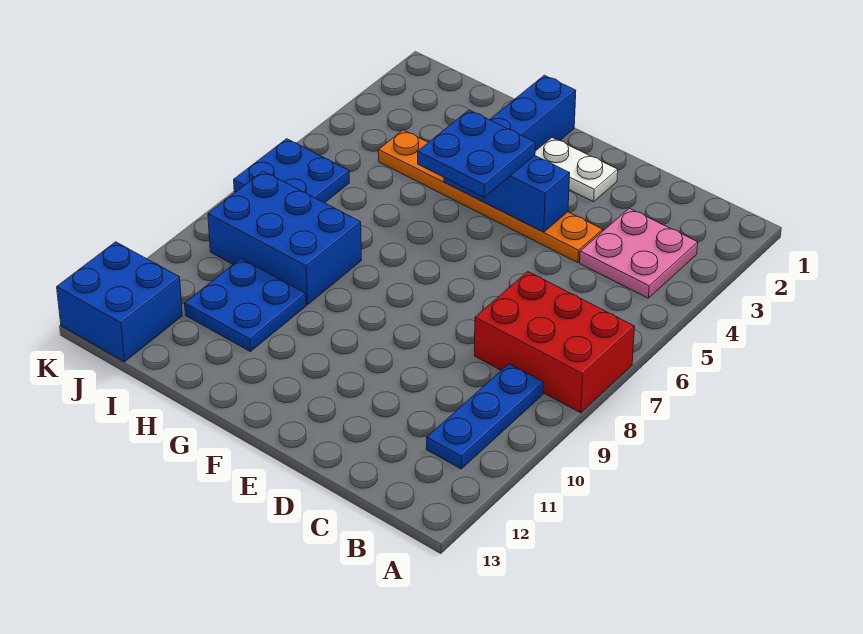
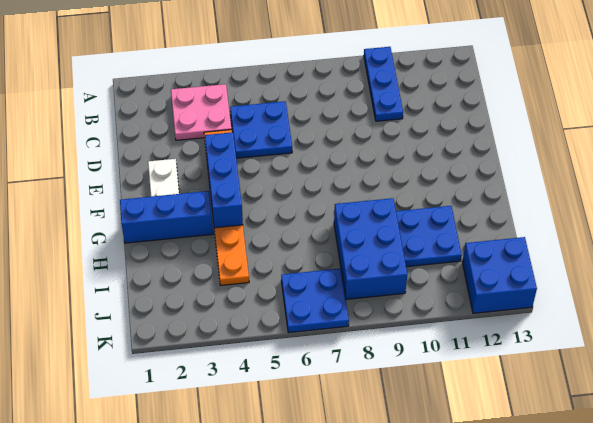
red 2x3 brick [475,272,635,413] -> none
blue 1x3 plate [427,364,543,469] -> blue 1x3 plate turned to [364,47,403,121]
blue 2x2 plate [418,110,535,197] -> blue 2x2 plate moved to [230,101,292,158]

